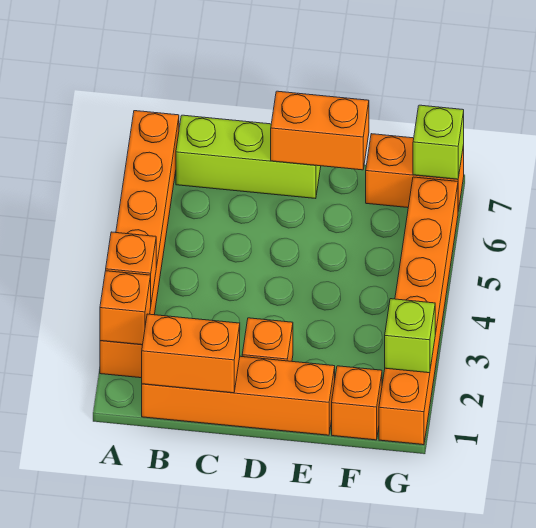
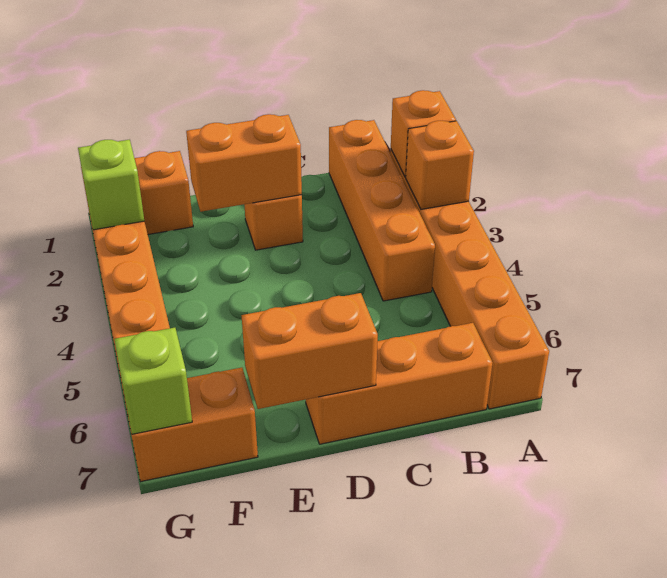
orange 1x4 brick [142,356,335,435] -> orange 1x4 brick turned to [329,120,435,301]
orange 1x2 brick [142,314,240,393] -> orange 1x2 brick moved to [186,114,302,212]
lime 1x3 brick [176,115,321,199] -> orange 1x3 brick [306,323,492,444]

